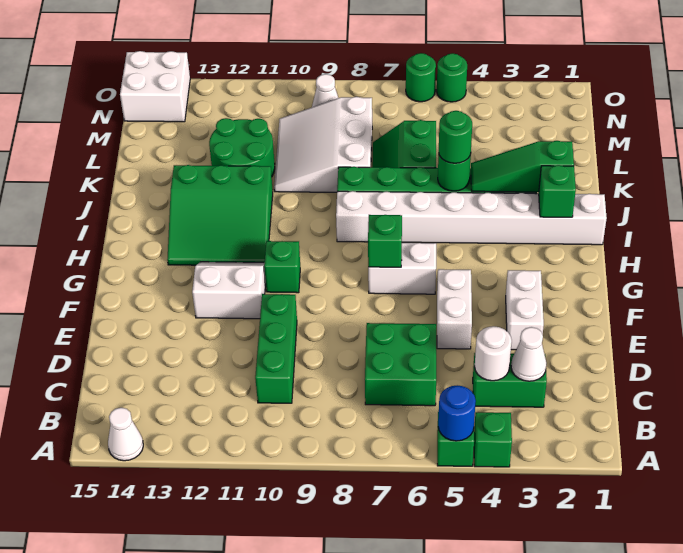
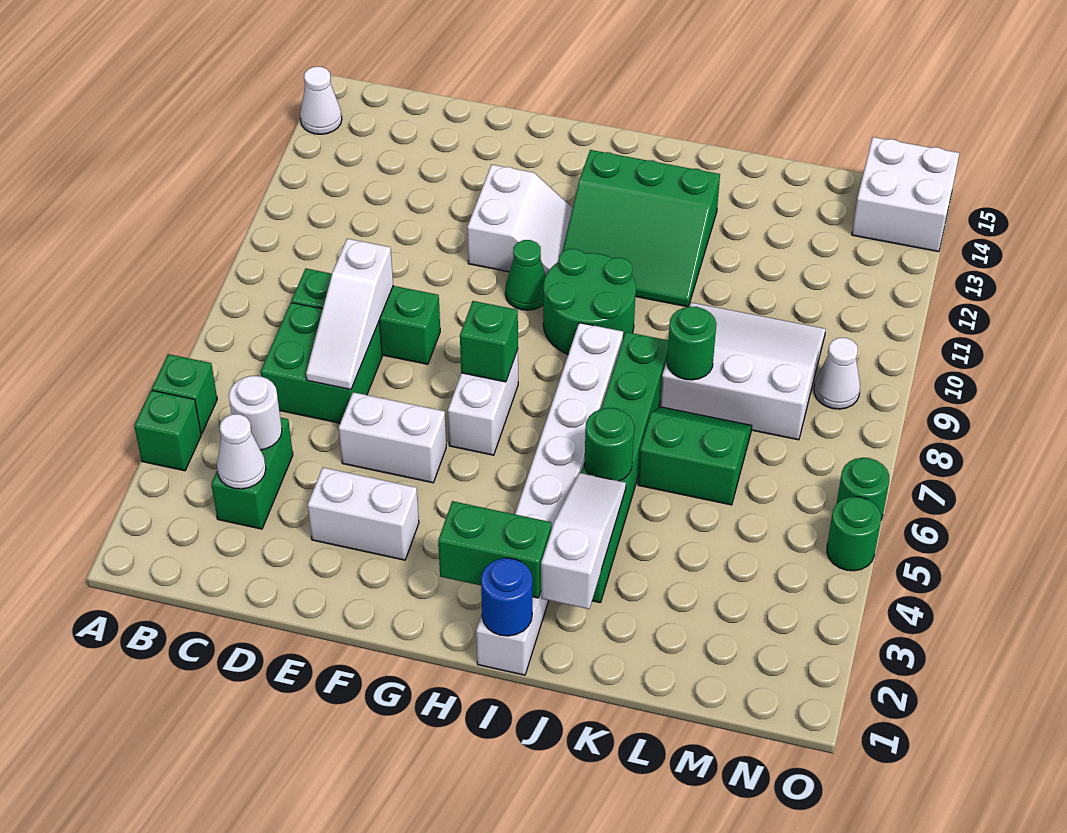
blue 1x1 round brick [438,385,476,441] -> blue 1x1 round brick moved to [481,558,532,636]
green 1x3 brick [255,294,297,403] -> green 1x3 brick moved to [291,269,440,364]
none -> white 1x3 slope [306,239,393,390]
green 1x1 brick [264,241,300,293] -> green 1x1 cone [505,240,546,310]
green 3x3 slope [167,165,273,265] -> green 3x3 slope turned to [562,150,720,307]
green 1x1 brick [539,165,576,217] -> green 1x2 brick [438,501,551,598]
green 1x3 slope [471,141,574,192] -> white 1x3 slope [541,473,626,609]
green 1x1 round brick [439,111,472,163] -> green 1x1 round brick moved to [667,307,716,380]
green 2x2 round brick [209,118,275,176] -> green 2x2 round brick moved to [543,249,636,354]

